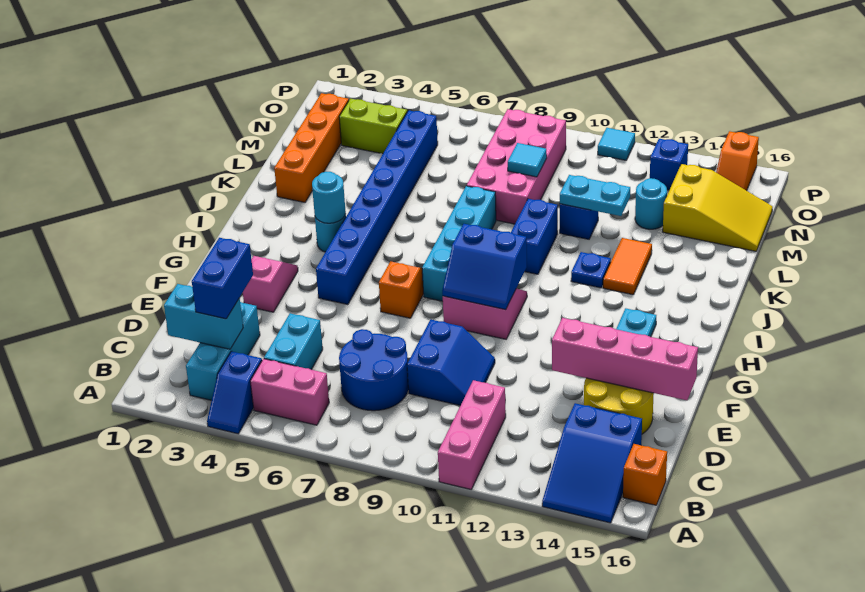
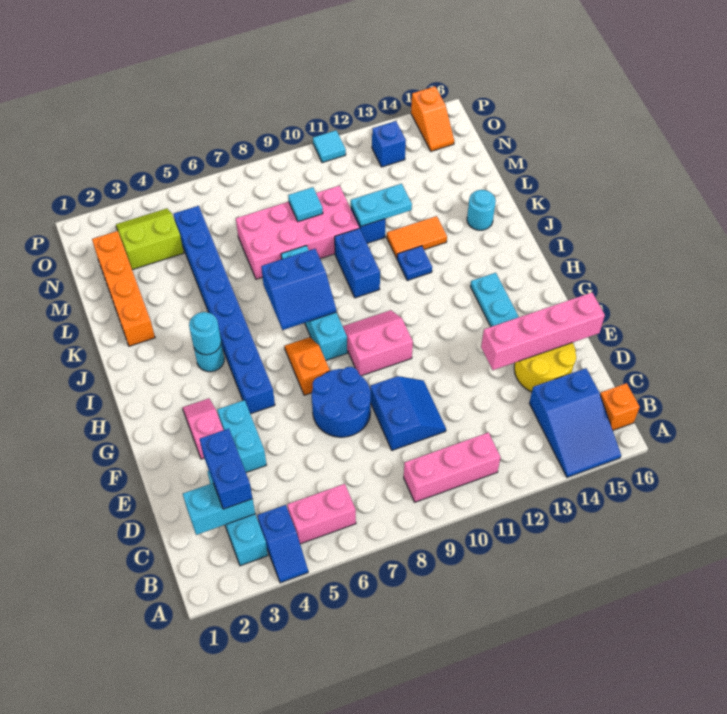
pink 1x3 brick [438,380,506,489] -> pink 1x3 brick turned to [404,432,500,502]
cyan 1x2 brick [264,313,323,370] -> cyan 1x2 brick moved to [217,400,266,472]
blue 2x2 round brick [339,329,409,411] -> blue 2x2 round brick moved to [312,367,371,437]
blue 2x2 slope [442,224,527,310] -> blue 2x2 slope moved to [261,249,336,330]
orange 1x2 tile [603,238,652,295] -> orange 1x2 tile turned to [387,216,447,258]
pink 2x4 brick [467,109,566,224] -> pink 2x4 brick turned to [236,186,359,279]
cyan 1x1 round brick [635,178,667,229] -> cyan 1x1 round brick moved to [467,190,496,230]
yellow 2x3 slope [663,164,773,251] -> none

